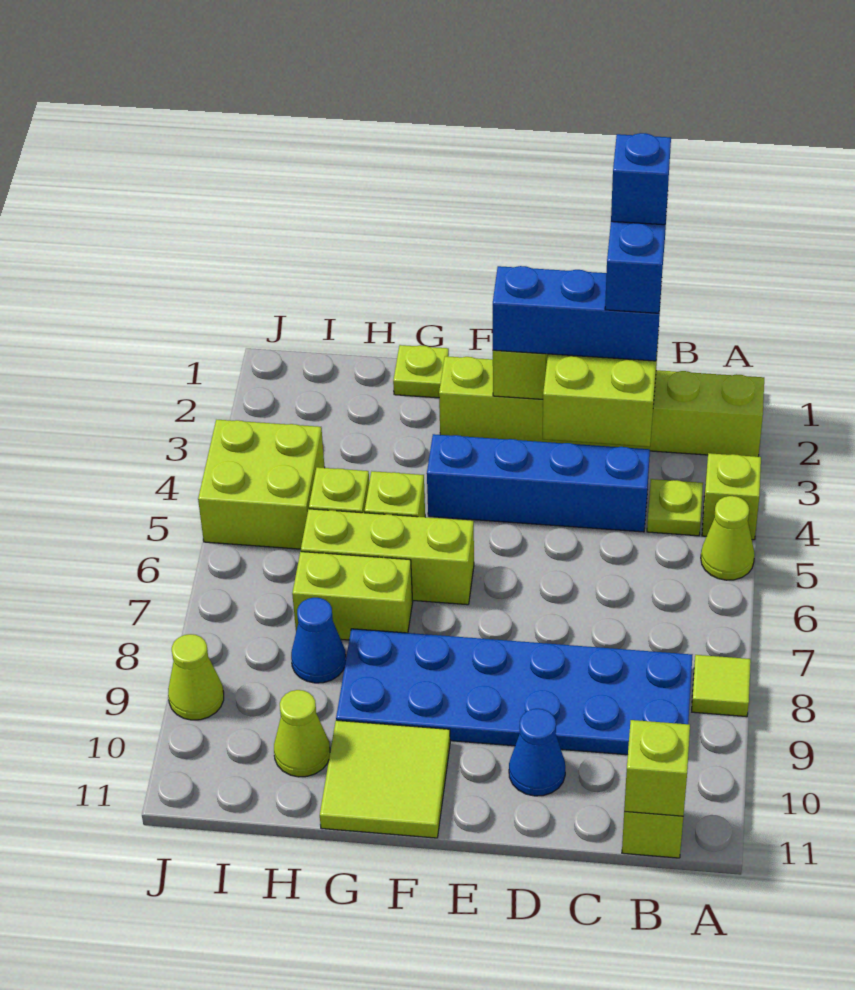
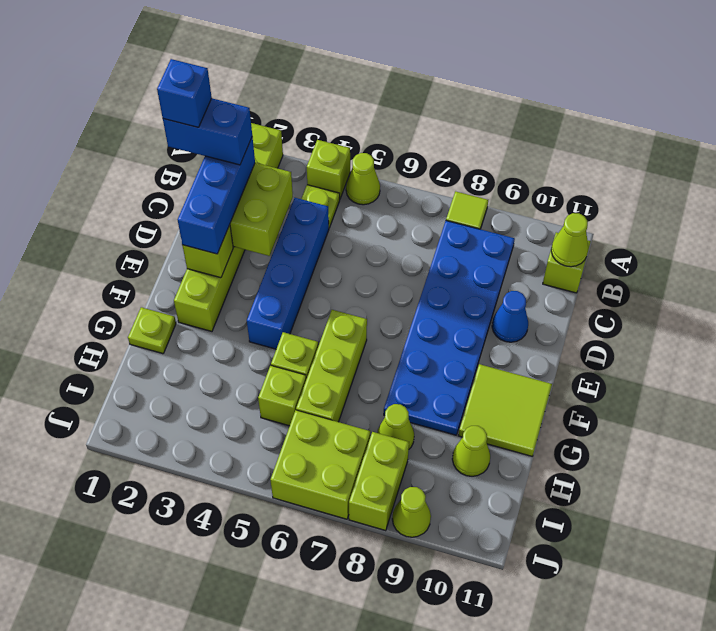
lime 1x1 brick [624,720,690,816] -> lime 1x1 cone [551,213,588,267]
lime 1x2 brick [292,552,413,640] -> lime 1x2 brick moved to [349,432,409,531]
blue 1x1 cone [291,598,346,683] -> lime 1x1 cone [377,404,414,449]
lime 2x2 brick [198,420,325,549] -> lime 2x2 brick moved to [271,410,370,519]

